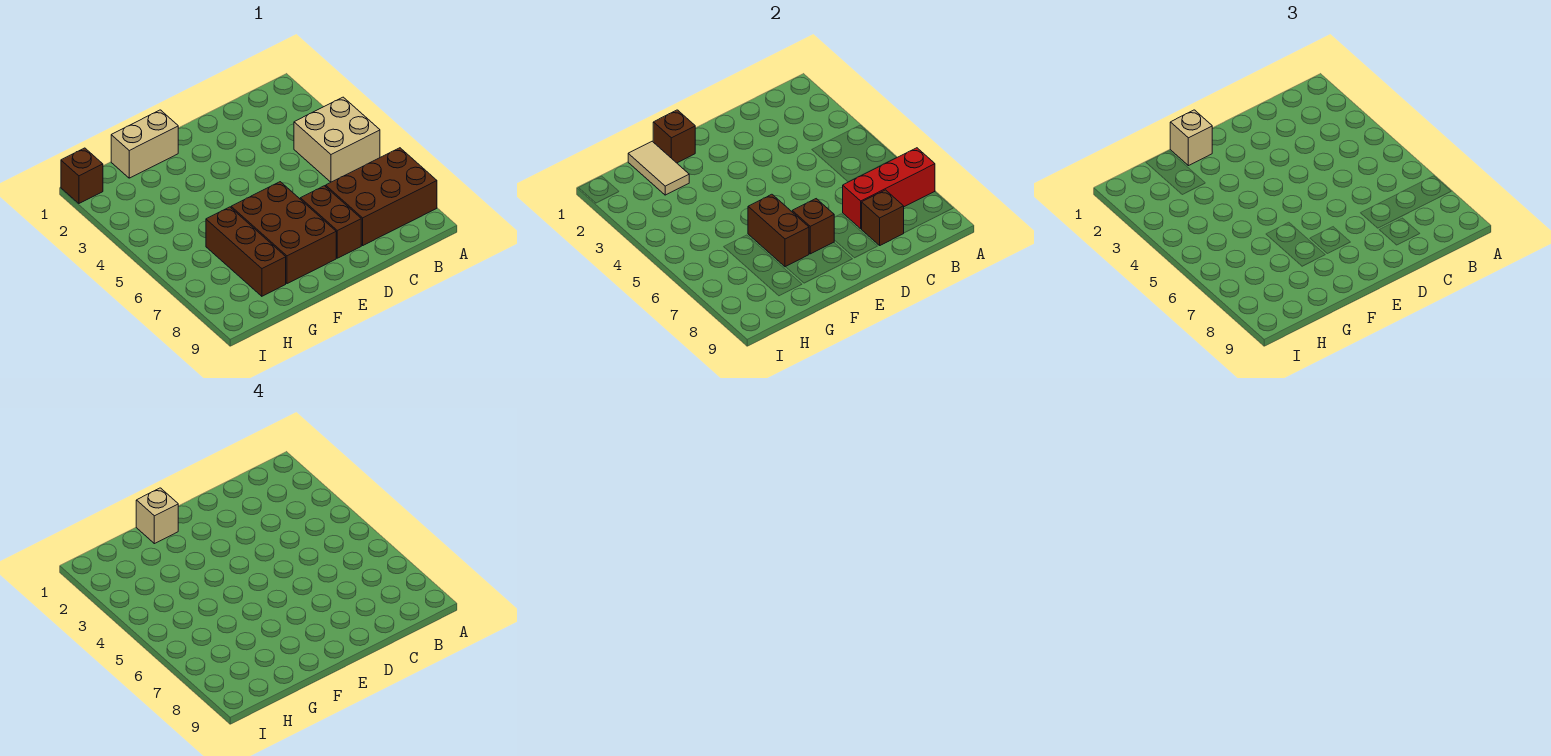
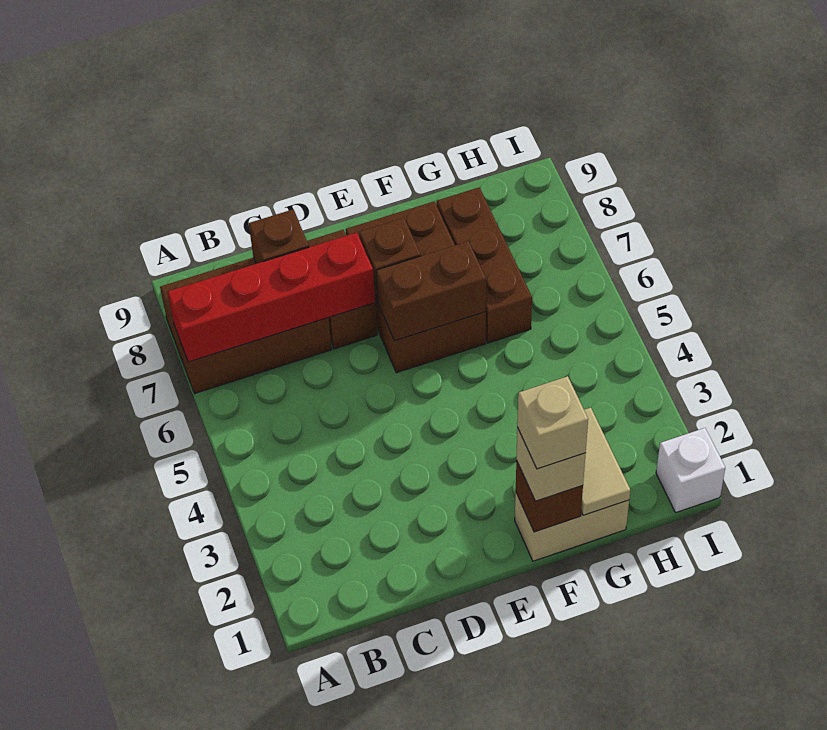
tan 2x2 brick [294,97,380,182] -> none
red 1x3 brick [843,148,935,229] -> red 1x4 brick [168,233,375,362]
brown 1x2 brick [748,194,809,267] -> brown 1x2 brick turned to [376,241,486,341]
brown 1x1 brick [61,148,103,203] -> white 1x1 brick [656,428,725,512]

